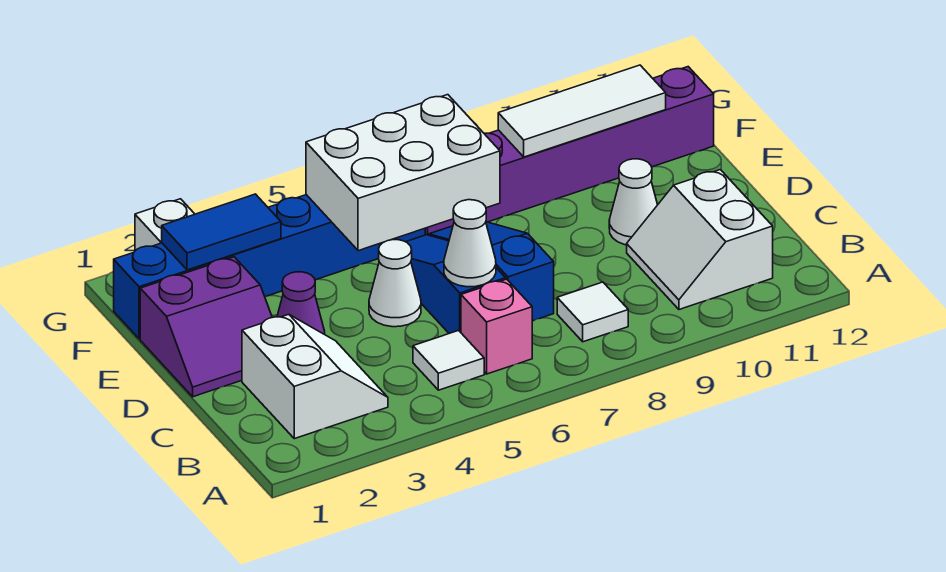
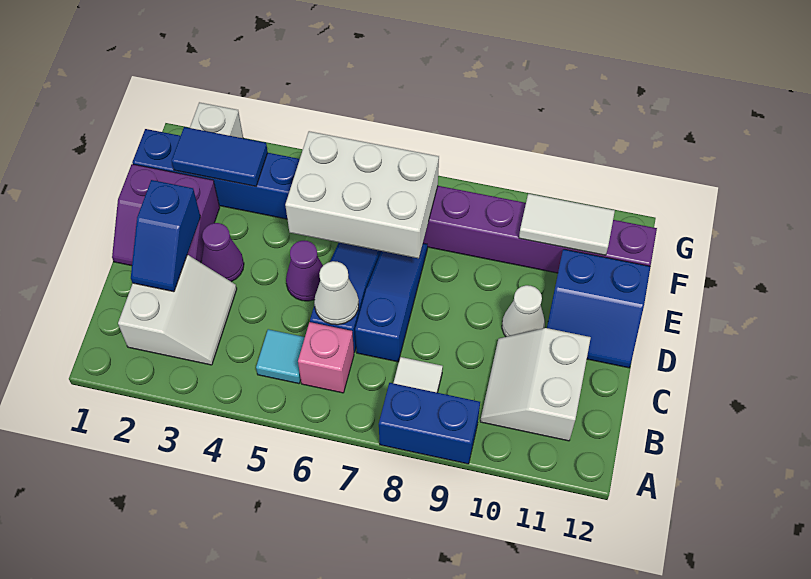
none -> blue 1x2 brick [379,383,480,464]
white 1x1 tile [413,330,484,390] -> cyan 1x1 tile [256,329,305,384]
none -> blue 1x2 slope [131,180,200,292]
white 1x1 cone [369,240,421,327] -> purple 1x1 cone [286,241,323,301]
none -> blue 2x2 slope [547,249,651,368]
white 1x3 tile [498,65,666,157] -> white 1x2 tile [519,194,615,255]

